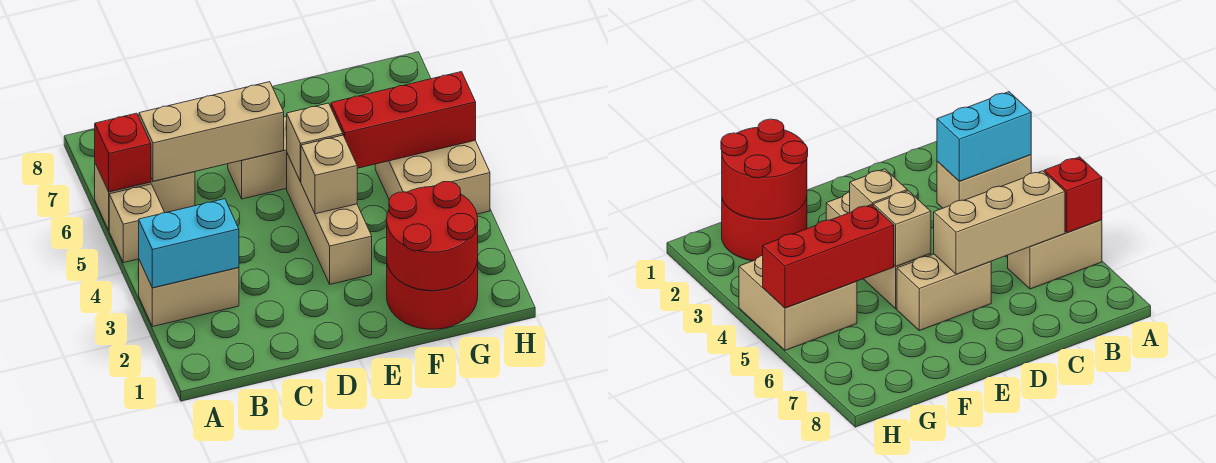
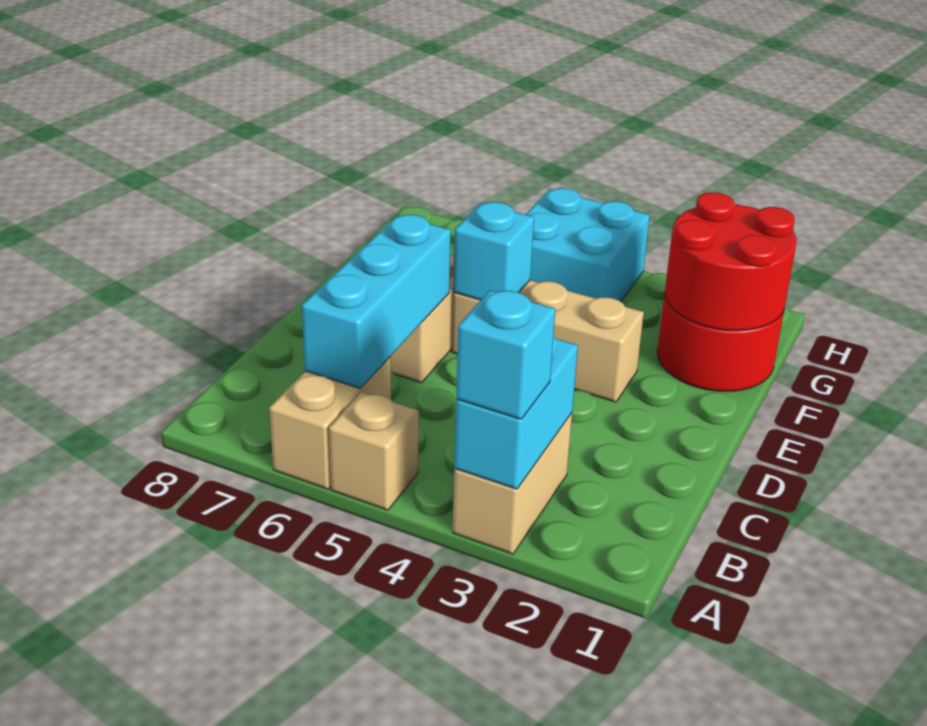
none -> cyan 1x1 brick [456,290,555,419]
red 1x1 brick [95,113,151,192] -> none
tan 1x3 brick [139,82,284,181] -> cyan 1x3 brick [302,215,451,388]
tan 1x1 brick [301,135,357,214] -> none
tan 1x1 brick [287,103,343,182] -> cyan 1x1 brick [453,202,534,300]
red 1x3 brick [331,72,476,168] -> none
tan 2x2 brick [375,141,490,214] -> cyan 2x2 brick [526,188,650,302]

